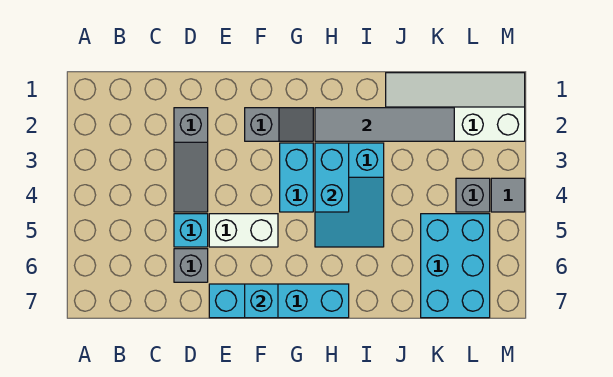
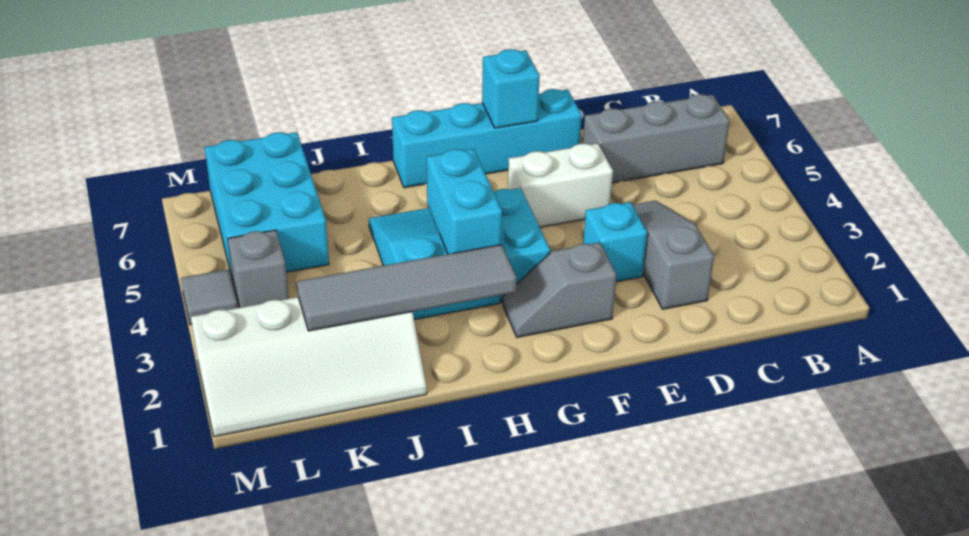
cyan 1x1 brick [174,214,208,247] -> cyan 1x1 brick moved to [583,202,647,282]
grey 1x1 brick [174,249,208,282] -> grey 1x3 brick [583,94,730,183]

